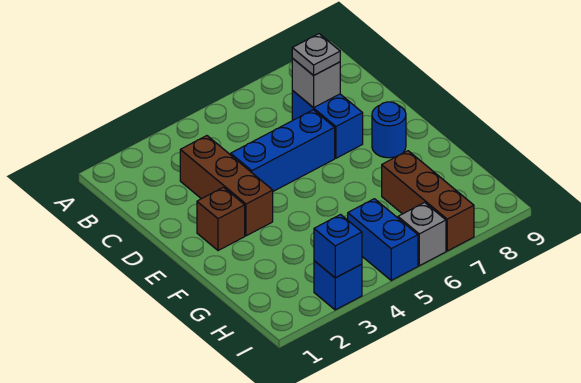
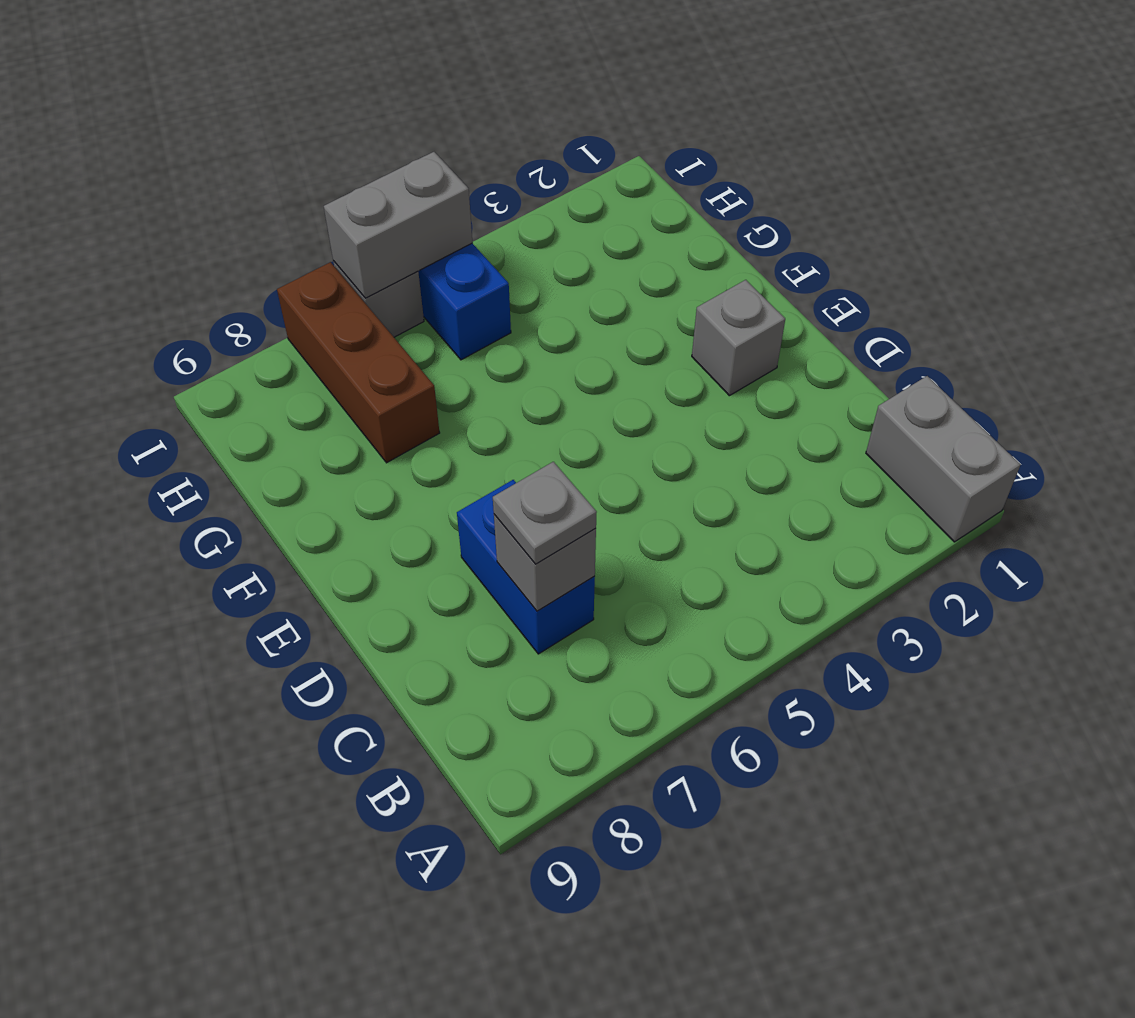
none -> grey 1x2 brick [866,376,1020,542]
brown 1x3 brick [180,136,273,236] -> none
blue 1x3 brick [231,110,335,191] -> none
brown 1x1 brick [197,187,245,251] -> grey 1x1 brick [692,280,785,396]
blue 1x1 round brick [372,102,406,158] -> none
blue 1x1 brick [314,261,362,310] -> none
blue 1x1 brick [314,215,362,278] -> none
none -> grey 1x2 brick [324,152,472,298]

